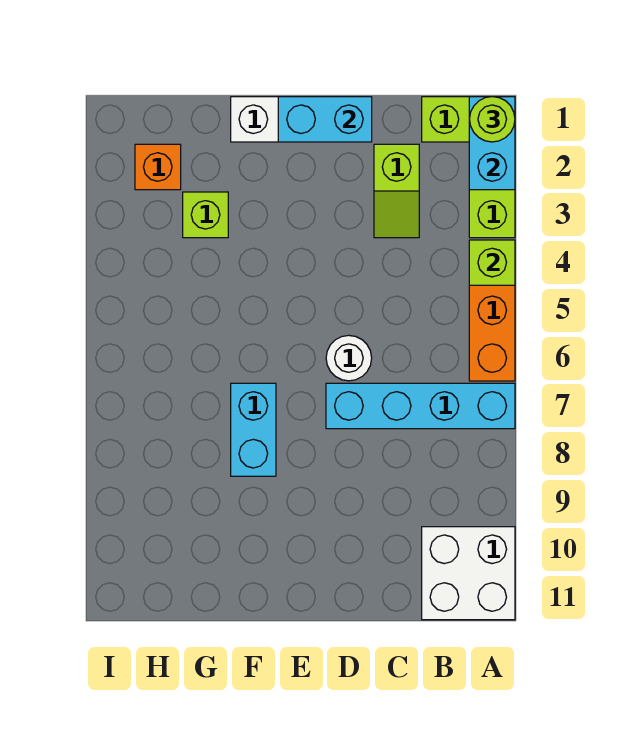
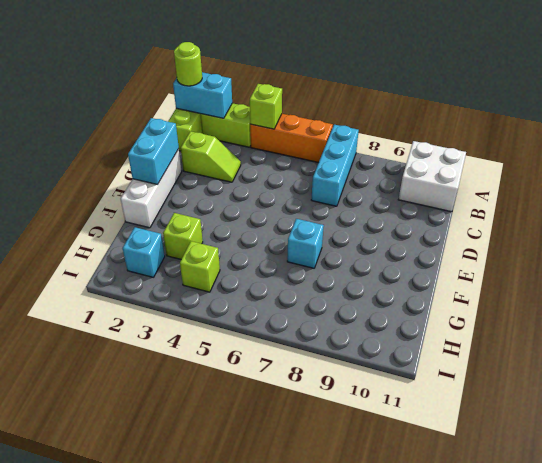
cyan 1x4 brick [326,383,515,429] -> cyan 1x3 brick [311,125,359,206]
white 1x1 round brick [326,335,372,381] -> none
cyan 1x2 brick [231,383,276,476] -> cyan 1x1 brick [287,219,324,268]
orange 1x1 brick [135,144,181,190] -> cyan 1x1 brick [123,227,165,278]
none -> lime 1x1 brick [180,241,220,292]

